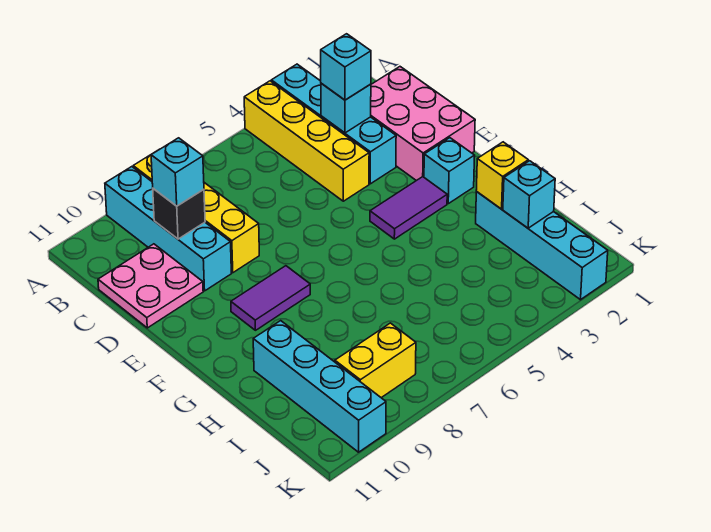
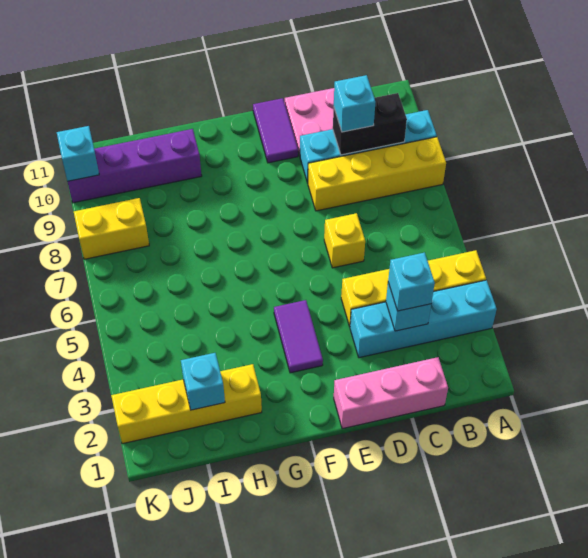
pink 2x3 brick [371,67,475,181] -> pink 1x3 brick [334,357,448,429]
black 1x1 brick [153,189,205,239] -> black 1x2 brick [333,93,407,155]
cyan 1x1 brick [424,138,475,204] -> cyan 1x1 brick moved to [57,126,99,181]
purple 1x2 tile [231,266,310,330] -> purple 1x2 tile moved to [253,98,298,163]
cyan 1x4 brick [476,192,608,300] -> yellow 1x4 brick [111,364,262,444]
yellow 1x1 brick [476,142,528,209] -> yellow 1x1 brick moved to [324,213,365,268]
cyan 1x4 brick [253,321,386,452] -> purple 1x4 brick [67,129,202,203]
yellow 1x2 brick [335,323,416,398] -> yellow 1x2 brick turned to [74,198,149,259]

